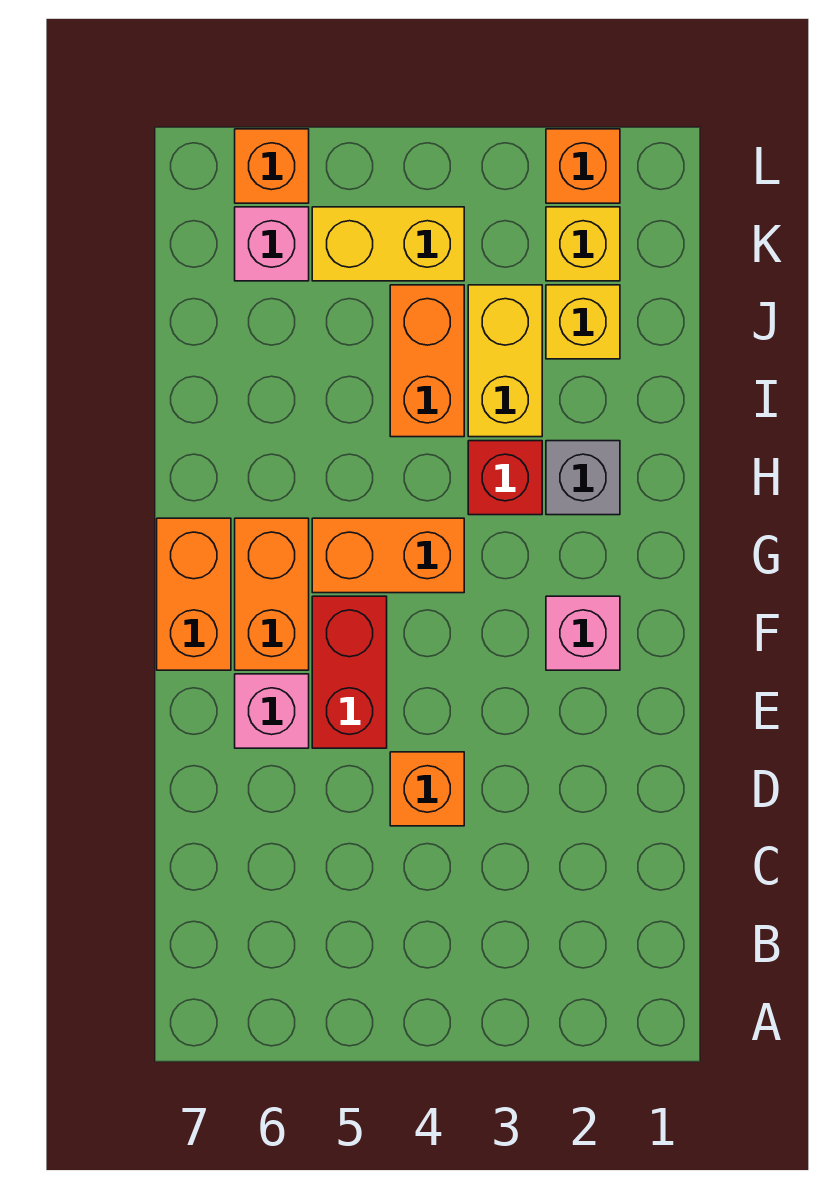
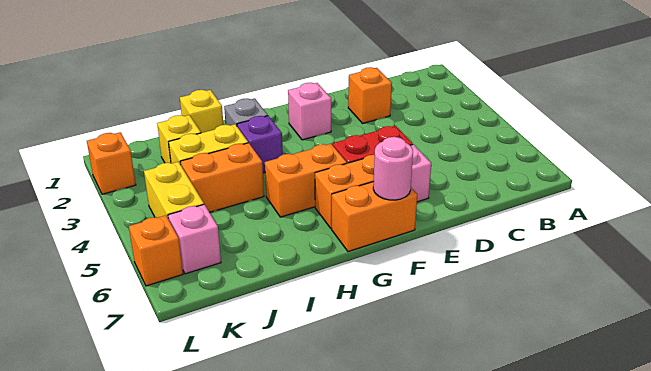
orange 1x1 brick [390,752,464,826] -> orange 1x1 brick moved to [348,67,392,123]
none -> pink 1x1 round brick [373,137,413,200]
orange 1x2 brick [312,518,464,593] -> orange 1x2 brick turned to [265,144,347,217]
red 1x1 brick [468,441,542,515] -> purple 1x1 brick [237,116,283,173]
yellow 1x1 brick [546,207,620,281] -> yellow 1x1 brick moved to [180,90,223,133]

